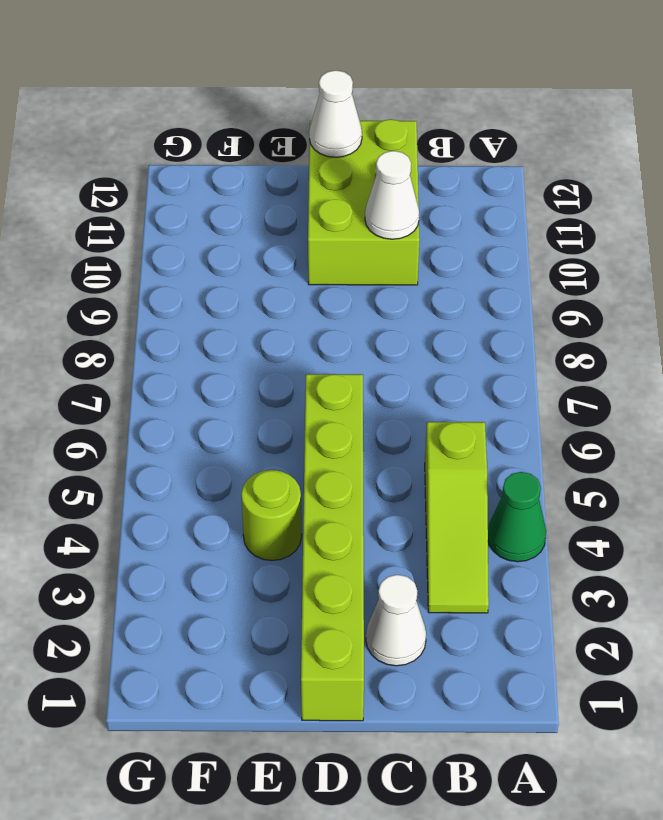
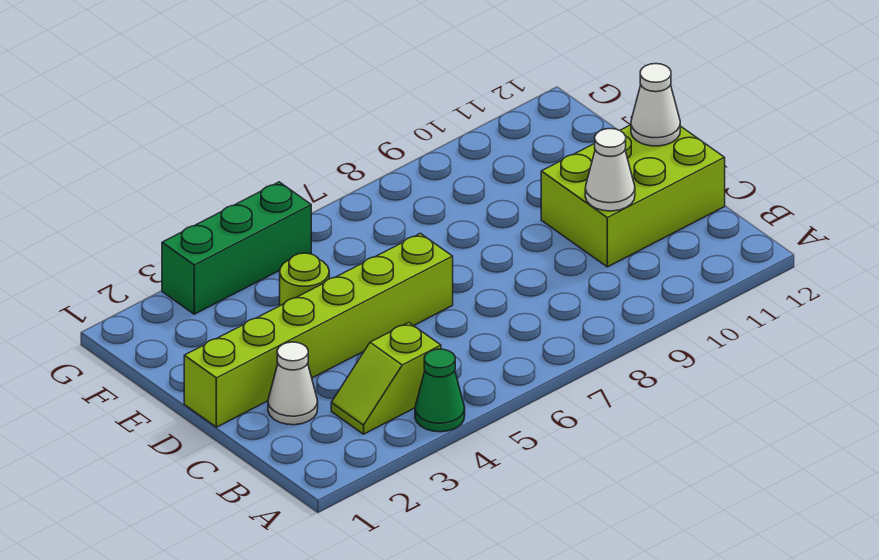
lime 1x3 slope [425,422,489,613] -> lime 1x2 slope [331,322,441,434]
none -> green 1x3 brick [162,182,311,314]

